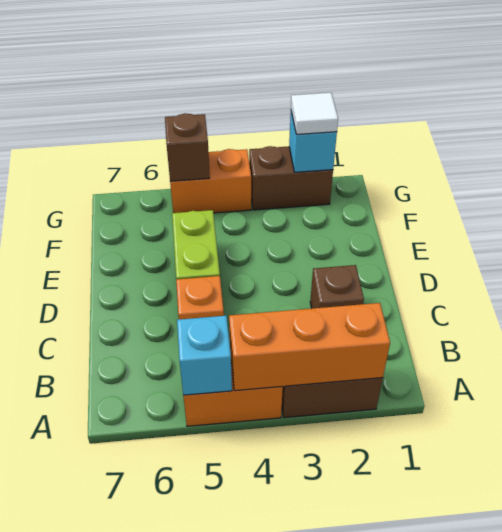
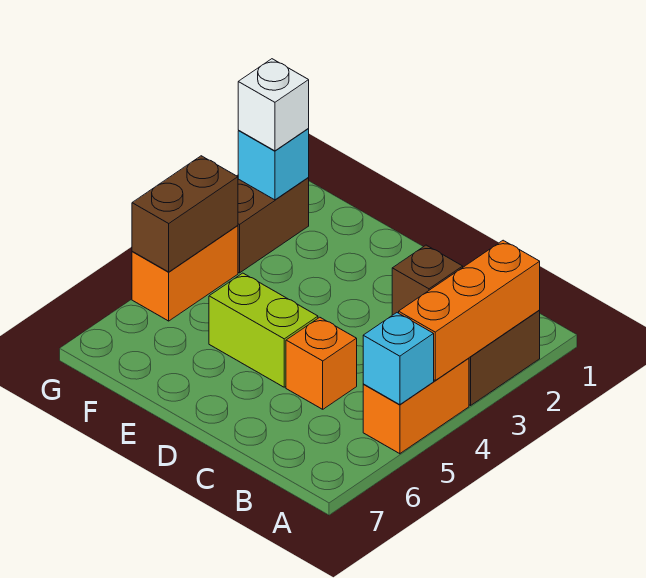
white 1x1 tile [291,93,338,134] -> white 1x1 brick [238,59,309,151]
brown 1x1 brick [165,113,210,181] -> brown 1x2 brick [132,156,238,272]

